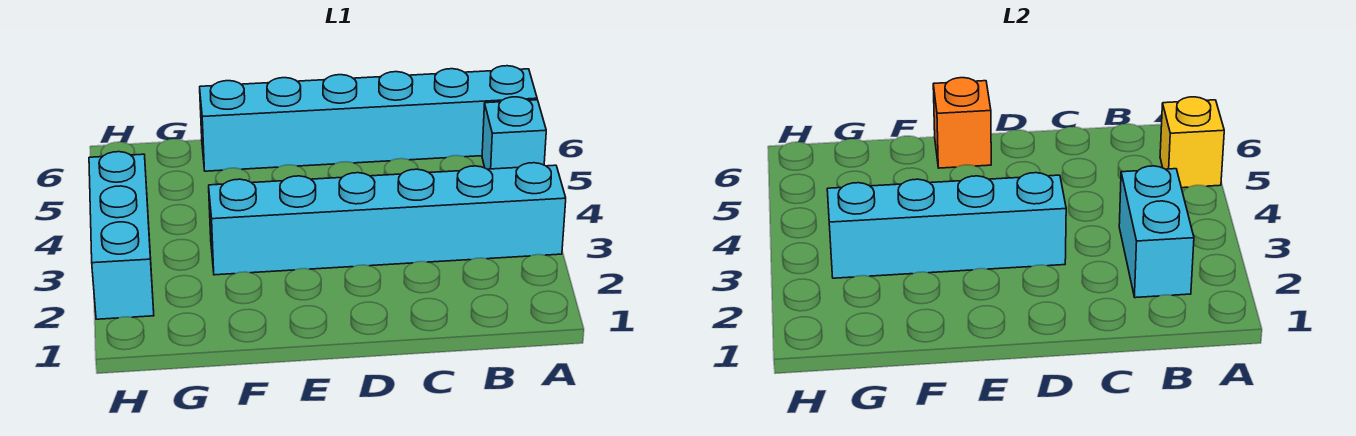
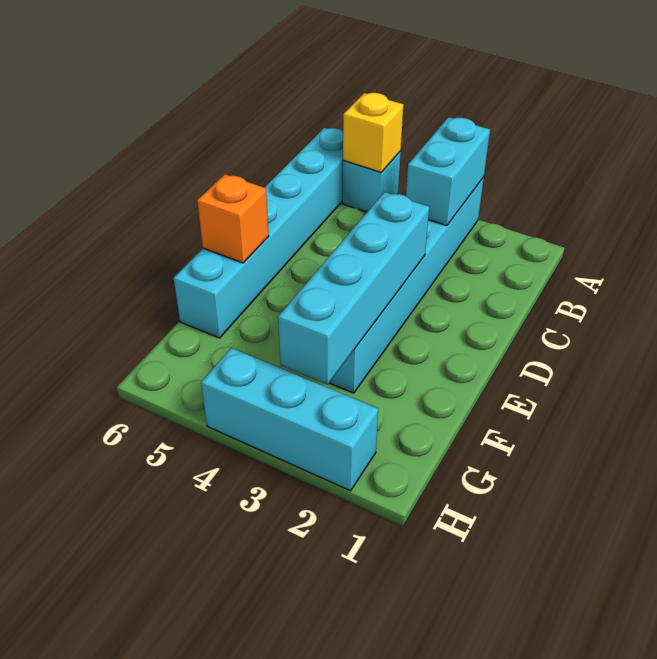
cyan 1x2 brick [1119,166,1194,298] -> cyan 1x2 brick turned to [406,117,490,226]

